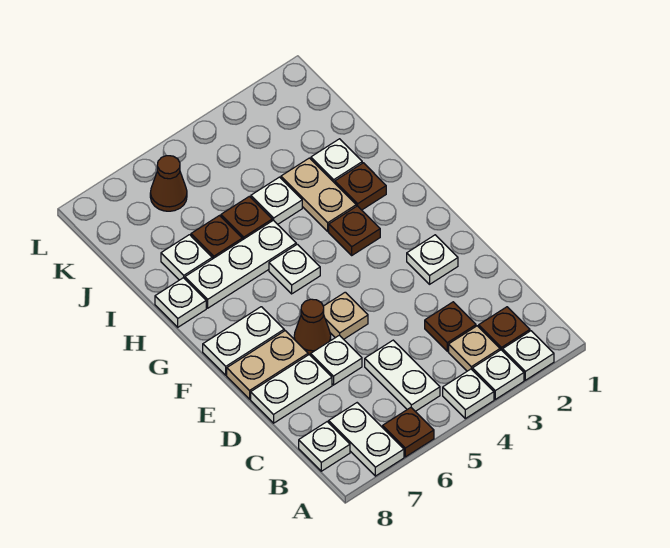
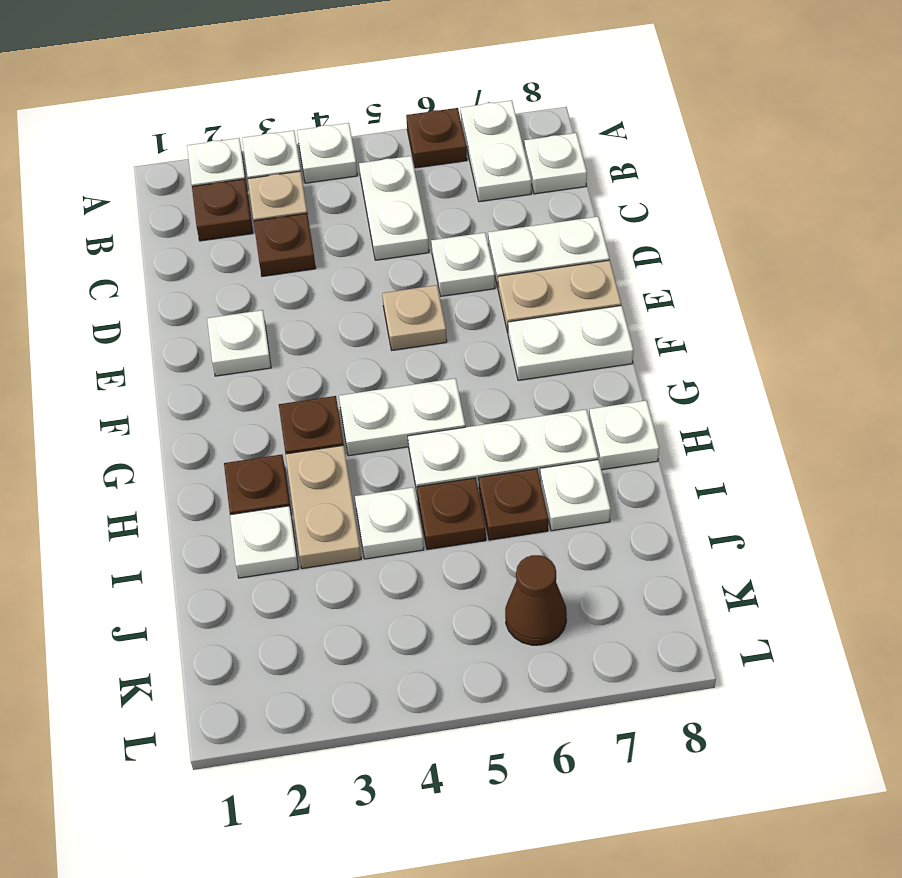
brown 1x1 cone [294,299,331,355] -> none
white 1x1 plate [269,244,320,294] -> white 1x2 plate [339,378,465,456]

